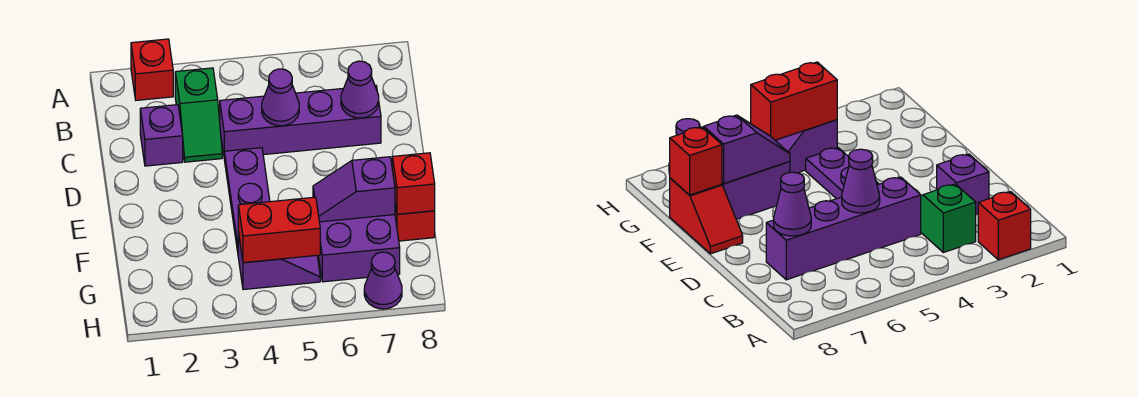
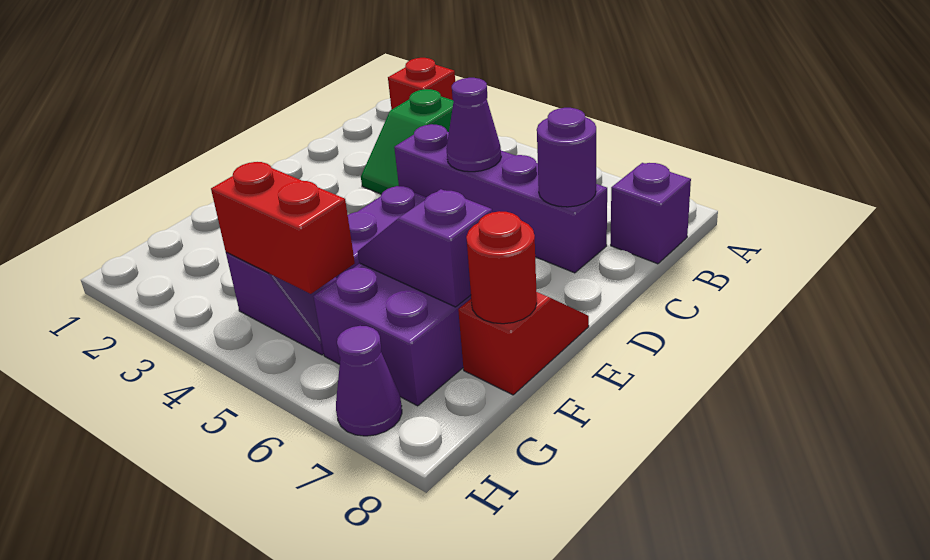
purple 1x1 brick [140,105,183,166] -> purple 1x1 brick moved to [611,163,691,264]
purple 1x1 cone [341,61,379,118] -> purple 1x1 round brick [537,108,596,207]
red 1x1 brick [392,153,435,214] -> red 1x1 round brick [466,211,537,324]

